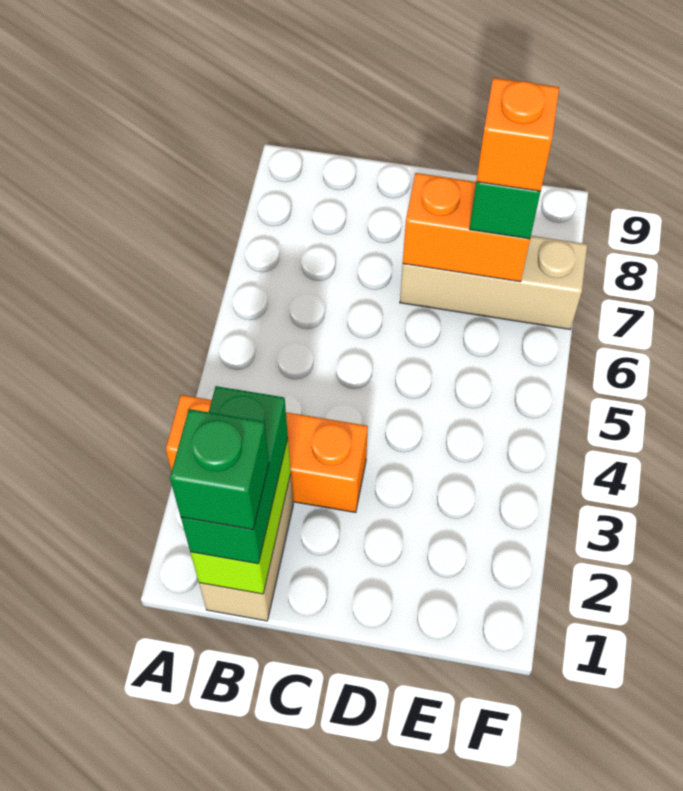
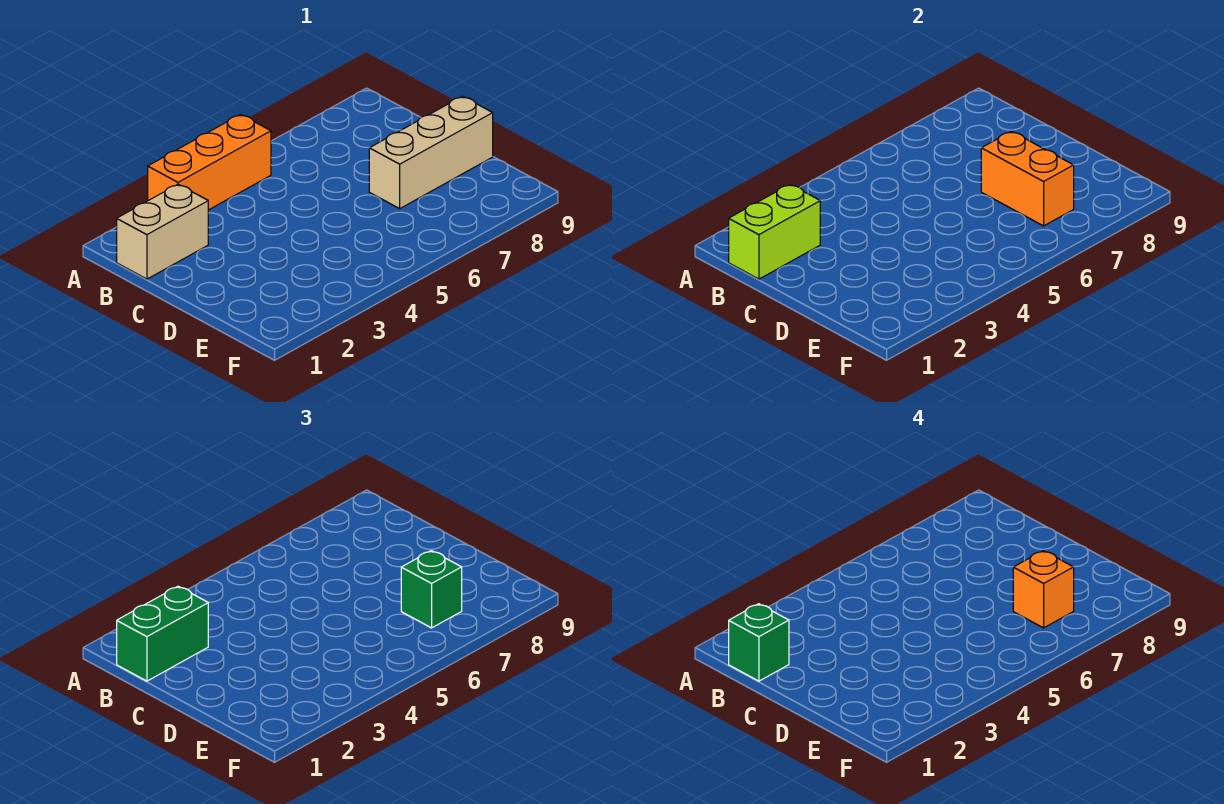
orange 1x3 brick [166,395,368,513] -> orange 1x3 brick turned to [148,114,271,210]
tan 1x3 brick [400,236,587,329] -> tan 1x3 brick turned to [369,96,493,209]

